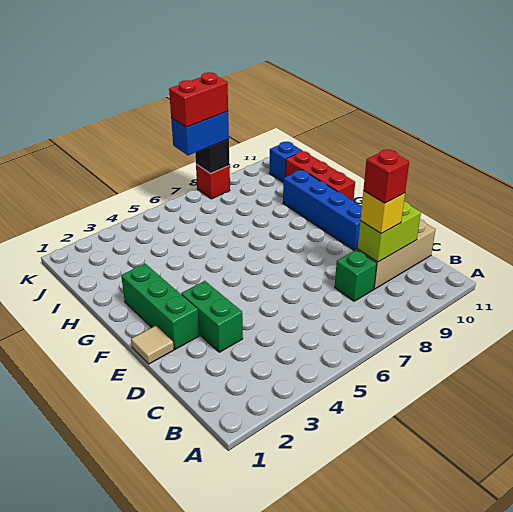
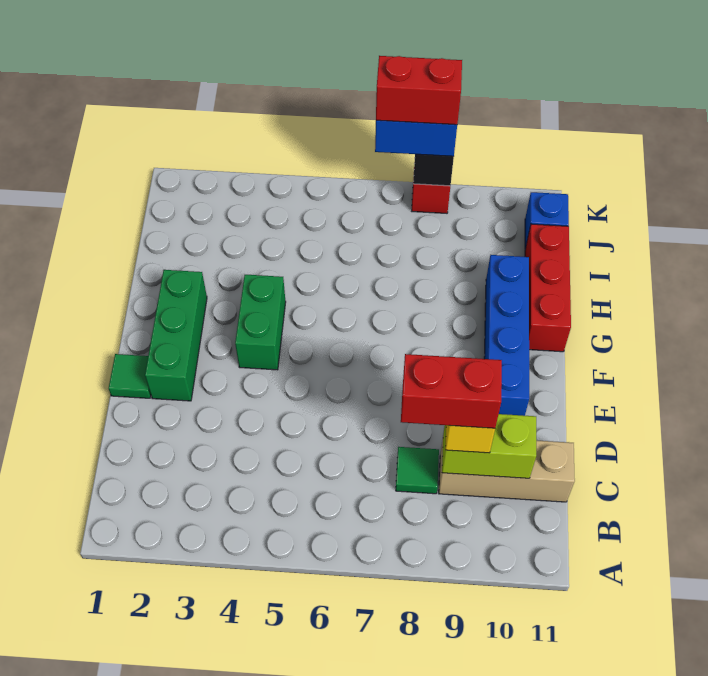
green 1x1 brick [335,250,377,301] -> green 1x1 tile [396,447,439,494]
red 1x1 brick [363,150,409,203] -> red 1x2 brick [401,354,502,428]
green 1x2 brick [181,281,243,352] -> green 1x2 brick moved to [235,275,286,370]
tan 1x1 tile [131,326,174,364] -> green 1x1 tile [109,354,151,398]

